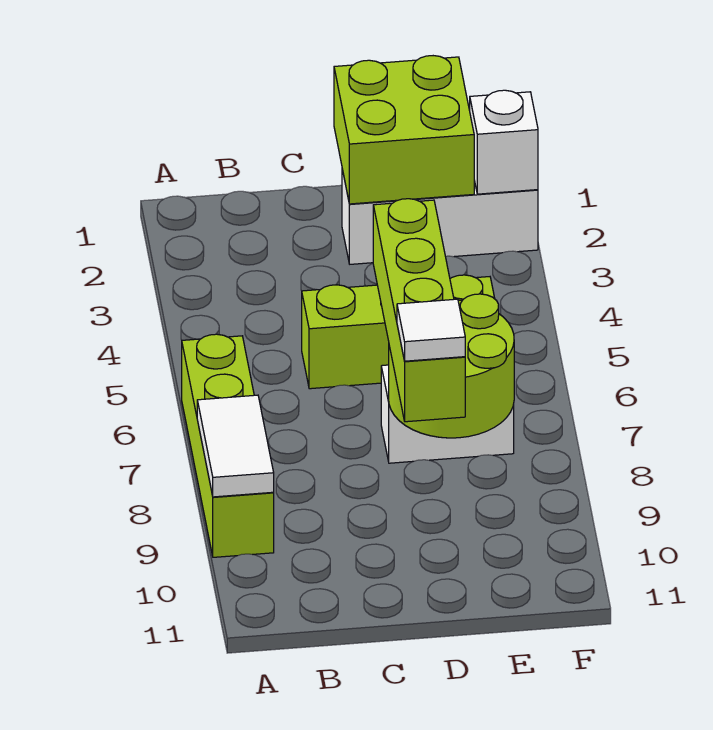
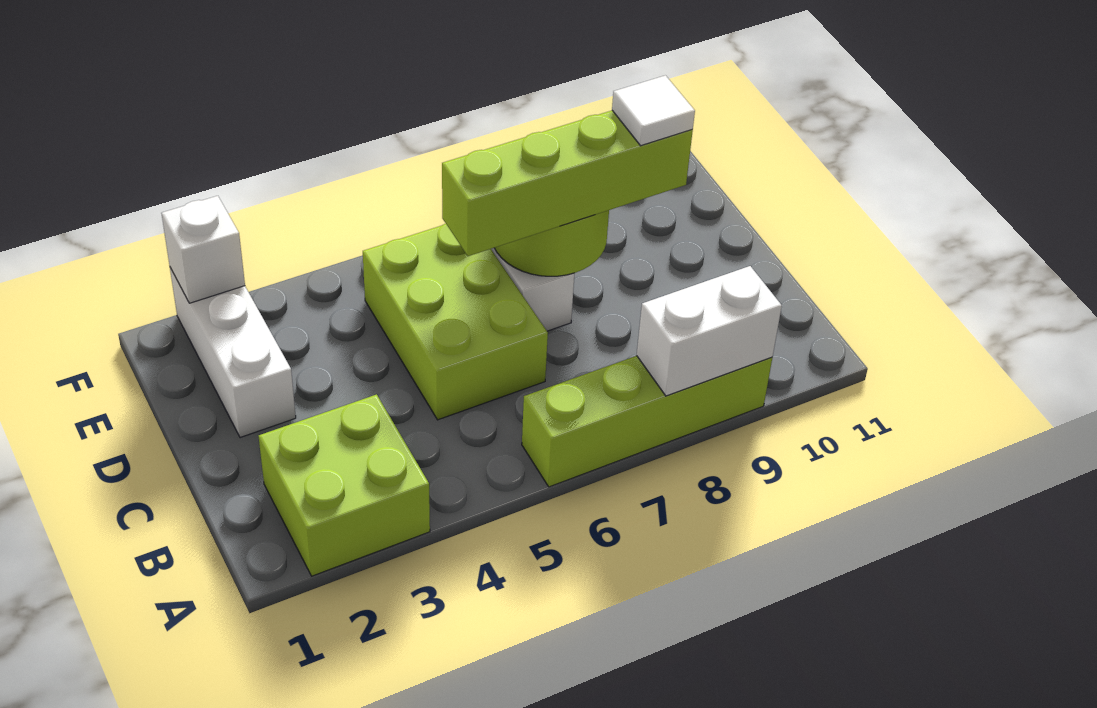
white 1x2 tile [197,395,274,497] -> white 1x2 brick [637,266,782,396]
lime 1x3 brick [302,275,495,389] -> lime 2x3 brick [363,224,548,420]
lime 2x2 brick [334,56,474,204] -> lime 2x2 brick moved to [259,394,430,576]

